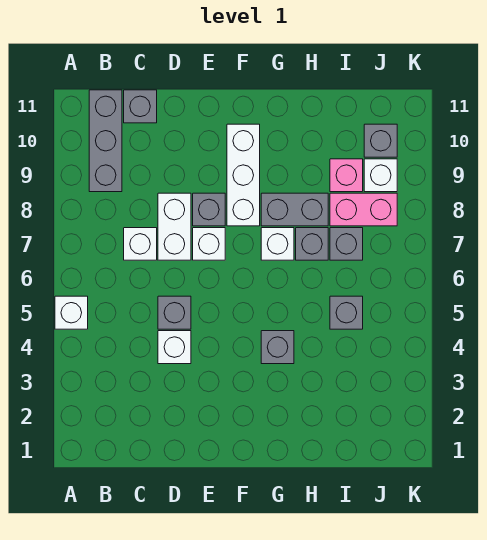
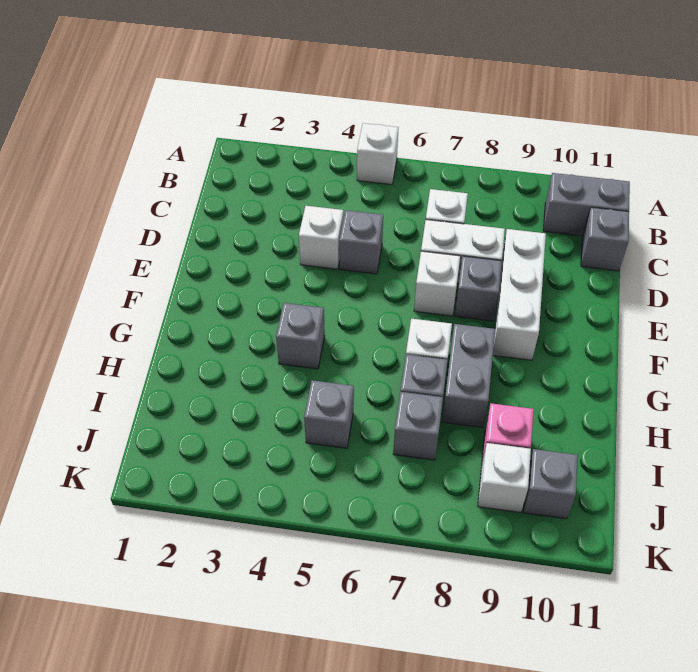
grey 1x3 brick [89,90,122,192] -> grey 1x2 brick [543,173,630,236]
white 1x3 brick [227,124,260,226] -> white 1x3 brick turned to [493,229,546,360]
pink 1x2 brick [330,193,397,226] -> none

